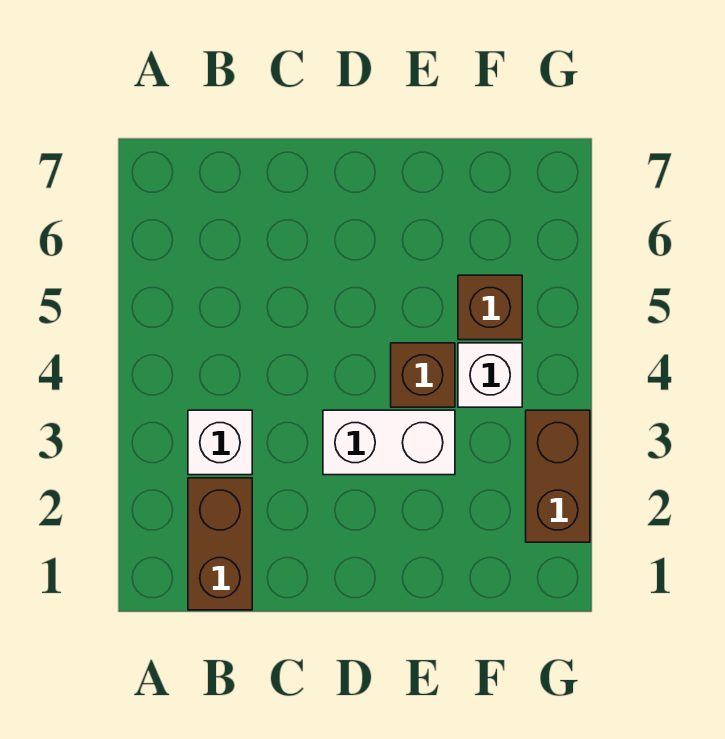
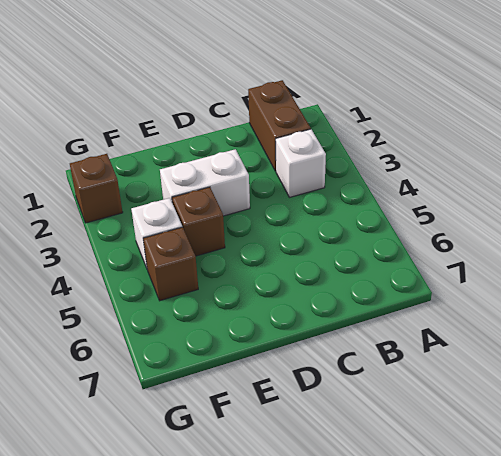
brown 1x2 brick [526,410,590,542] -> brown 1x1 brick [70,154,123,223]

